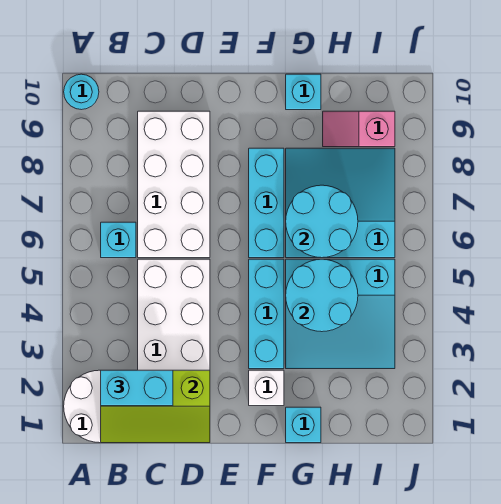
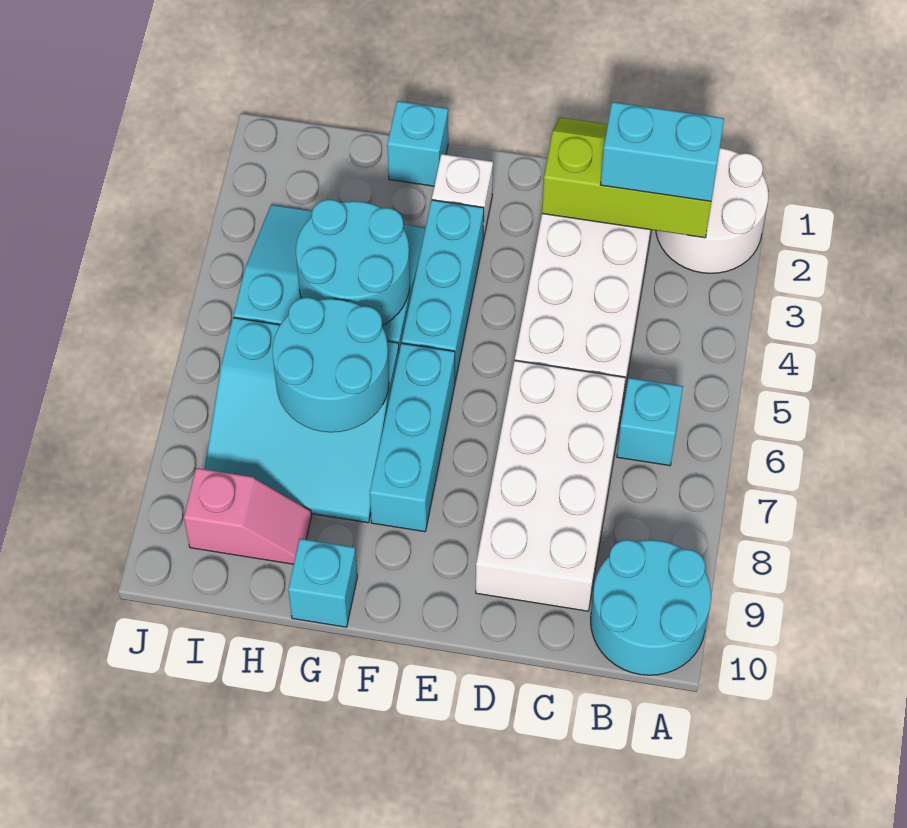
cyan 1x1 round brick [64,74,99,110] -> cyan 2x2 round brick [591,540,711,675]

